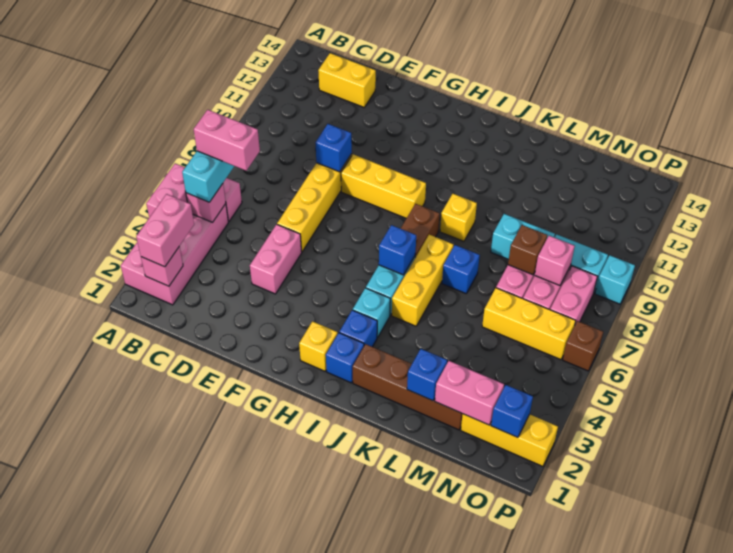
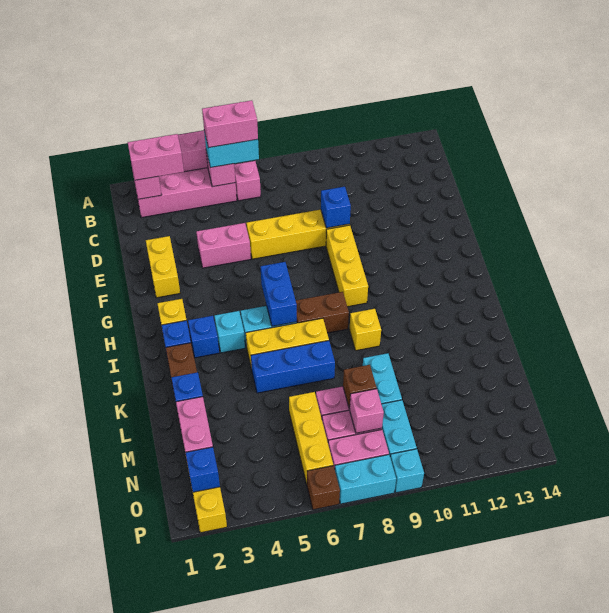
pink 1x2 brick [194,110,260,171] -> pink 1x2 brick turned to [202,100,258,148]
yellow 1x2 brick [318,53,376,107] -> yellow 1x2 brick moved to [146,236,180,298]
blue 1x1 brick [379,225,416,275] -> blue 1x2 brick [261,262,297,326]
blue 1x1 brick [442,245,480,294] -> blue 1x3 brick [251,341,335,393]
none -> cyan 1x2 brick [335,455,396,504]

